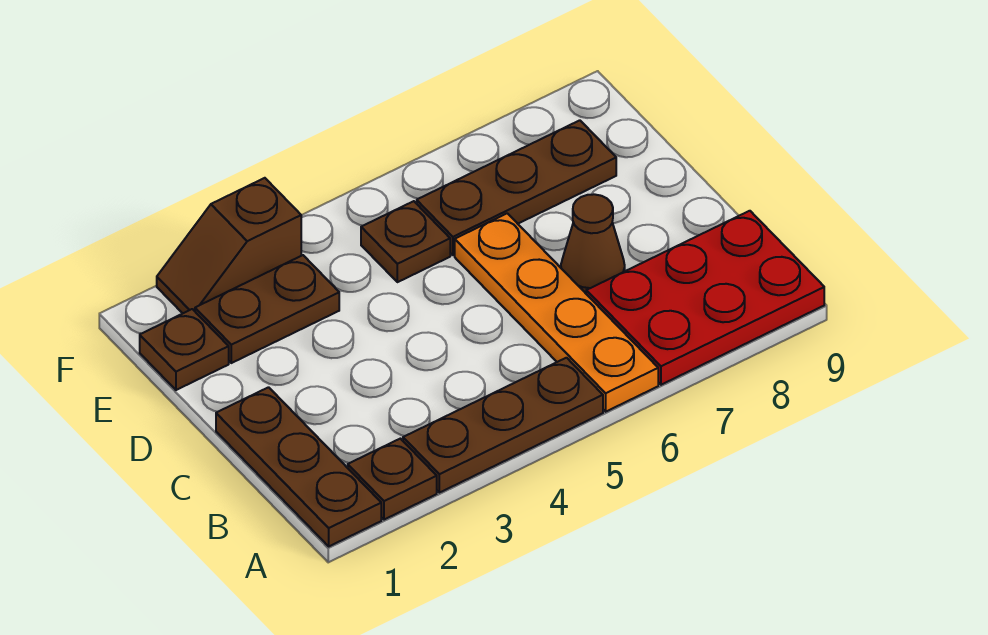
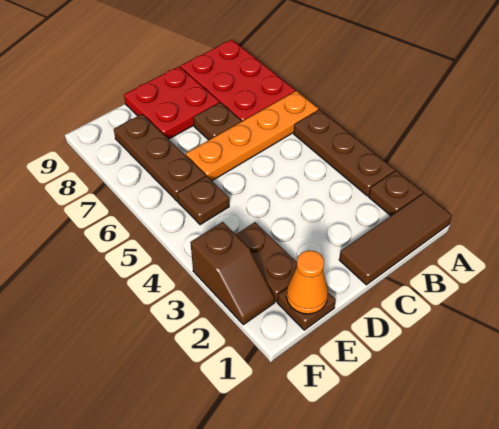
brown 1x3 plate [216,387,381,546] -> brown 1x3 tile [339,193,452,285]
brown 1x1 cone [561,194,625,293] -> brown 1x1 plate [193,102,241,140]
none -> red 2x2 plate [124,66,219,139]
none -> orange 1x1 cone [286,250,328,314]

